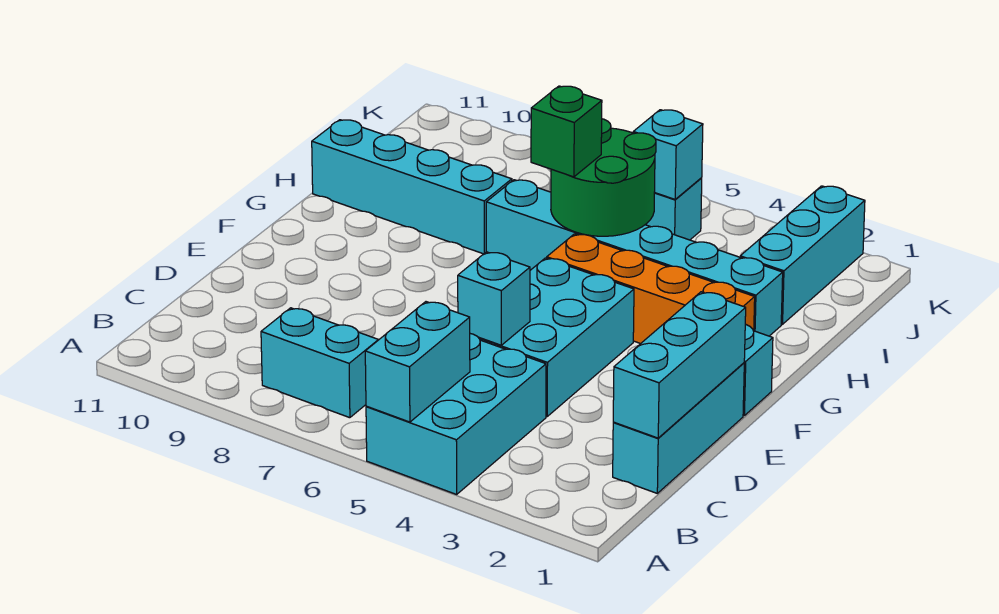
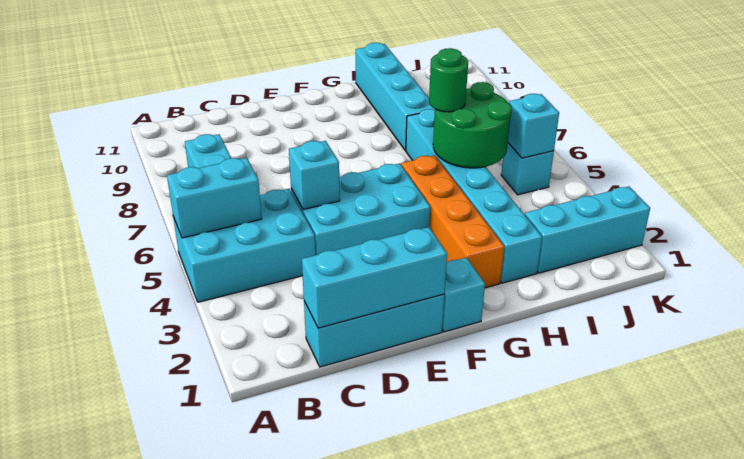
green 1x1 brick [531,86,602,177] -> green 1x1 round brick [429,48,468,112]

